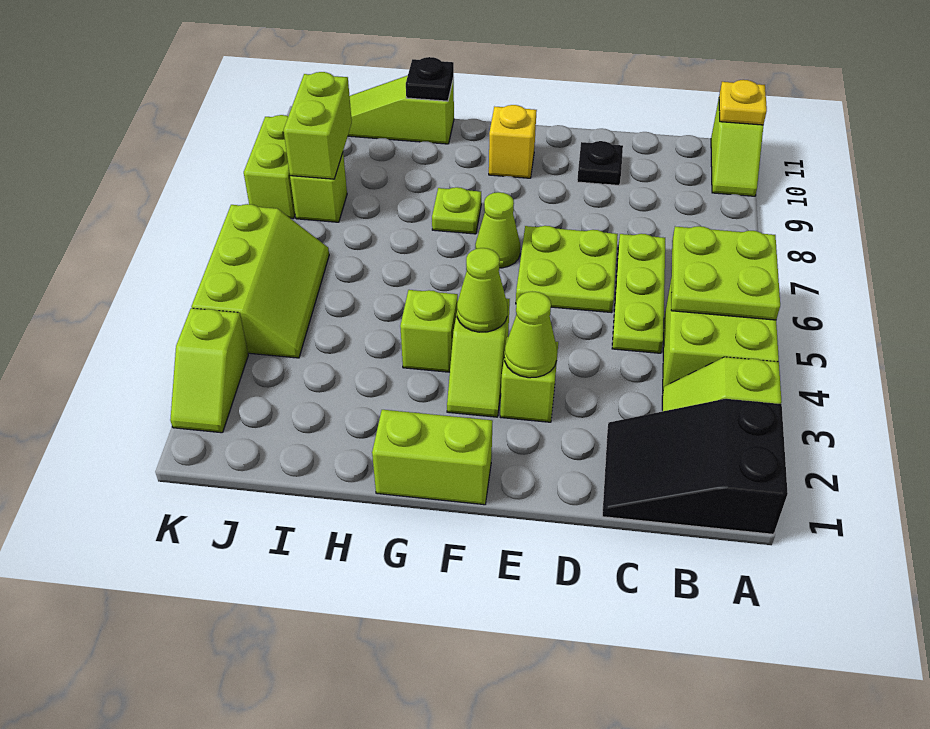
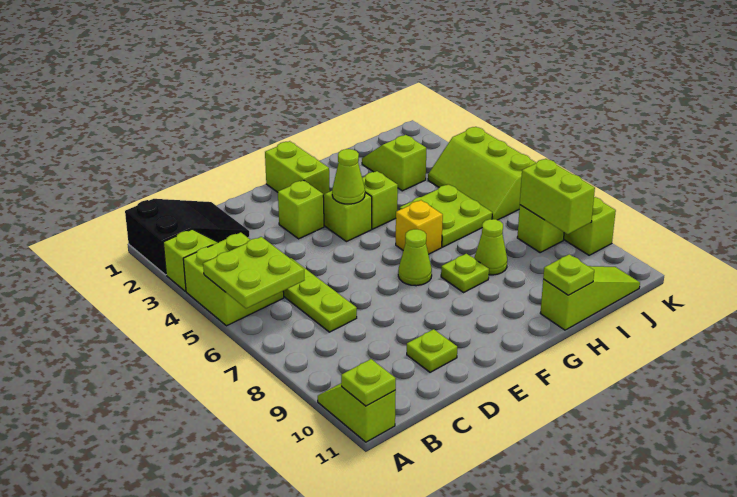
yellow 1x1 plate [719,80,767,125] -> lime 1x1 plate [341,359,396,406]
lime 2x2 plate [516,226,618,313] -> lime 2x2 plate moved to [400,184,492,247]
black 1x1 plate [577,141,623,185] -> lime 1x1 plate [407,329,457,372]
lime 1x1 cone [504,292,557,378] -> lime 1x1 cone moved to [474,219,507,275]
lime 1x2 brick [372,410,493,505] -> lime 1x2 brick turned to [265,141,330,195]
yellow 1x1 brick [489,105,537,178] -> yellow 1x1 brick moved to [396,200,443,254]
black 1x1 plate [406,57,454,101] -> lime 1x1 plate [543,254,594,295]
lime 1x2 slope [170,308,248,433] -> lime 1x2 slope moved to [362,135,426,191]

